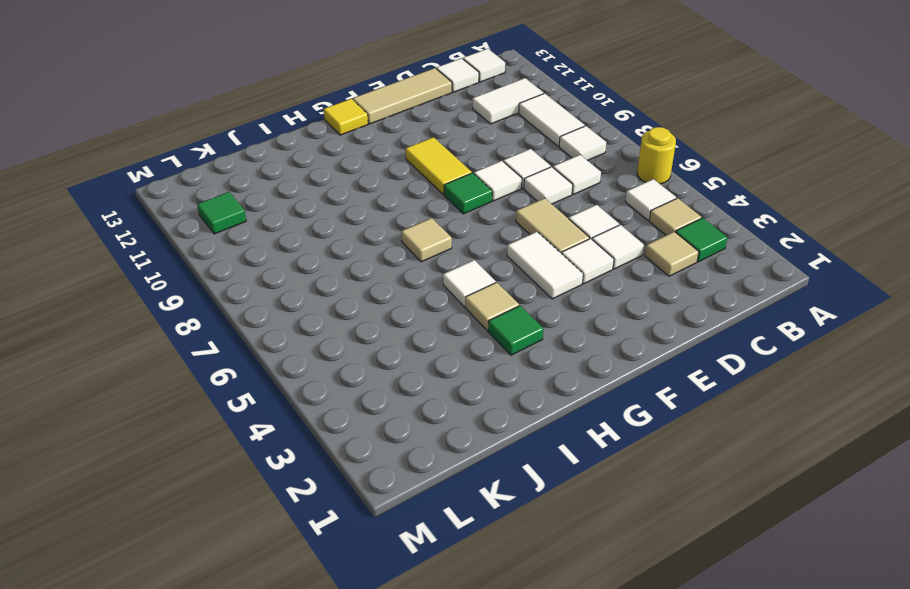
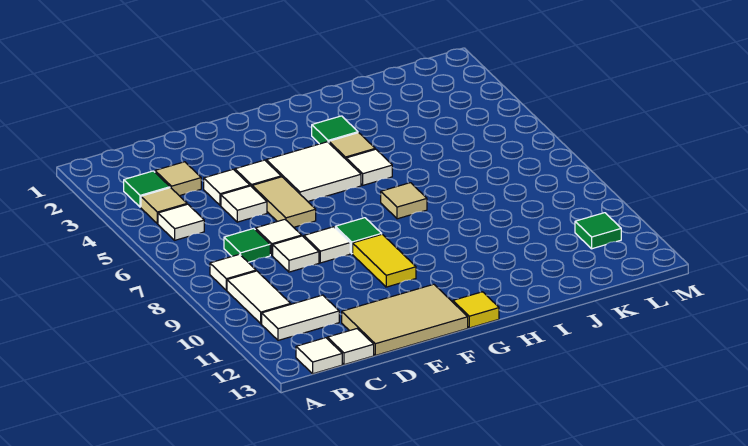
yellow 1x1 round brick [637,127,676,184] -> none
white 1x1 tile [553,155,601,194] -> green 1x1 tile [224,228,270,262]
tan 1x3 tile [353,68,452,124] -> tan 2x3 tile [342,284,468,355]
white 1x2 tile [507,232,583,299] -> white 2x2 tile [266,142,361,201]

